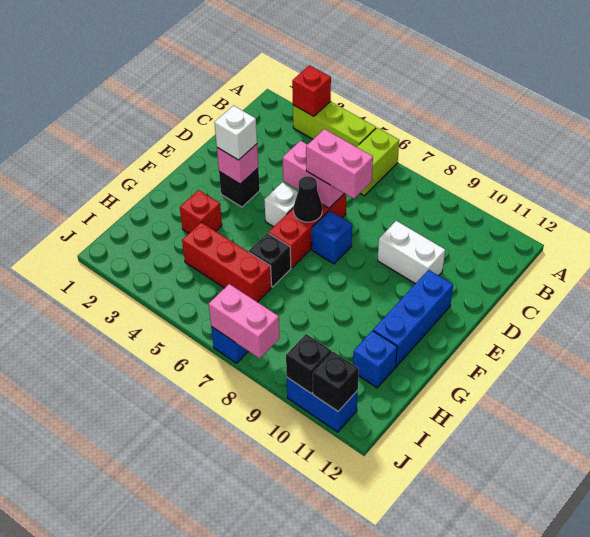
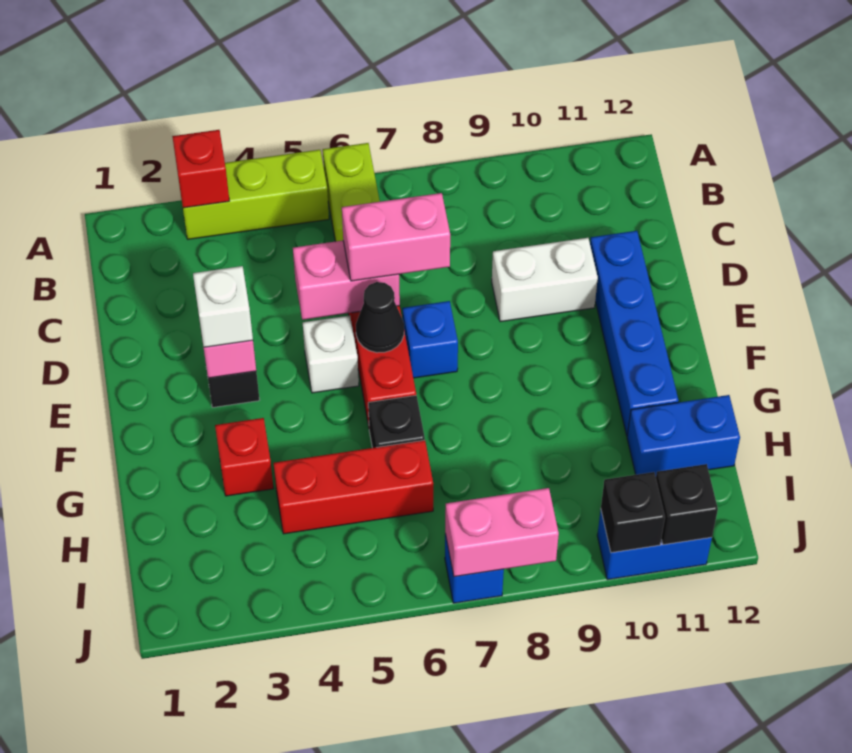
blue 1x3 brick [373,270,453,366] -> blue 1x4 brick [590,231,678,435]
blue 1x1 brick [353,331,397,388] -> blue 1x2 brick [627,395,740,477]

